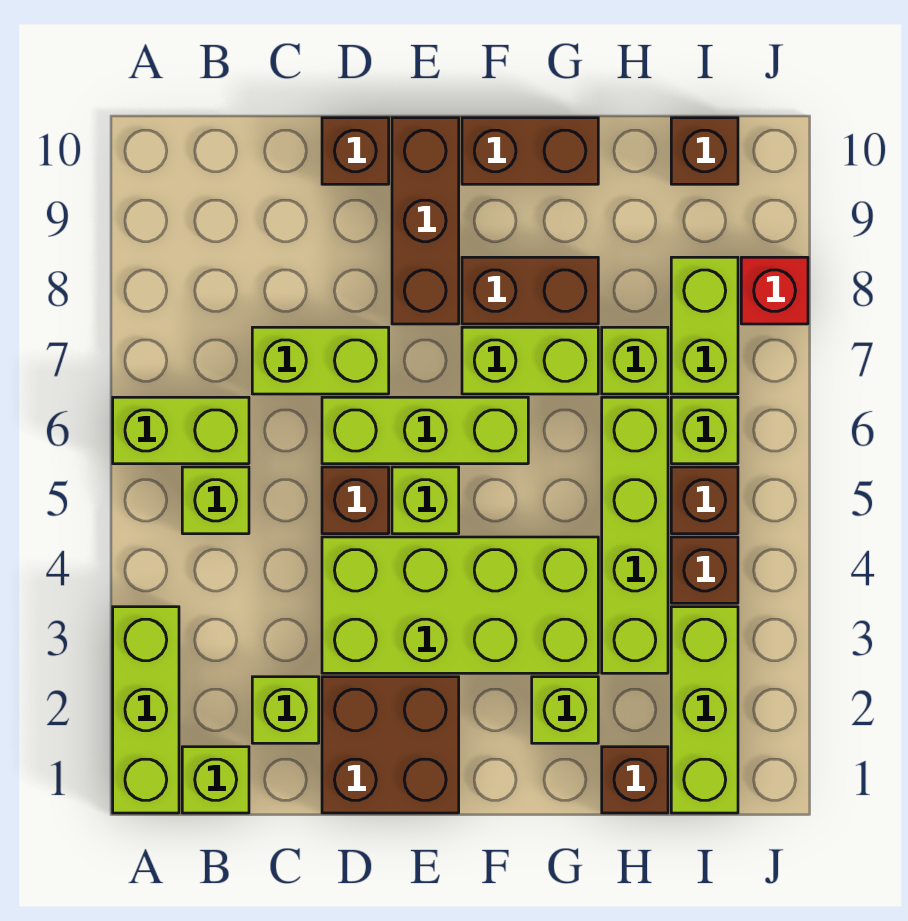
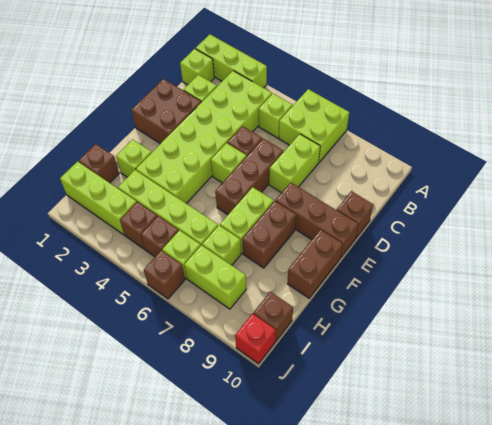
lime 1x2 brick [113,397,249,464] -> lime 2x2 brick [279,89,349,162]
lime 2x4 brick [322,537,598,673] -> lime 2x6 brick [136,71,272,204]
lime 1x3 brick [322,397,528,464] -> brown 1x3 brick [215,139,283,215]
none -> brown 1x1 brick [144,250,185,299]
red 1x1 brick [741,257,808,324] -> red 1x1 brick moved to [235,314,276,364]

